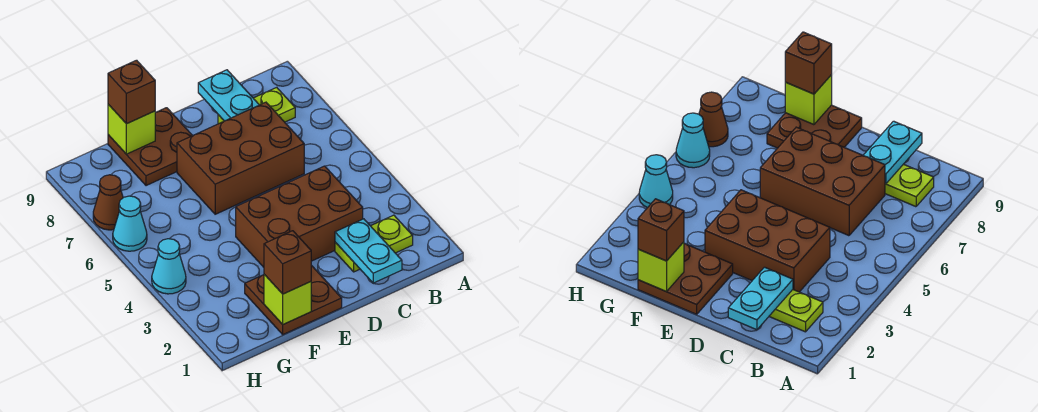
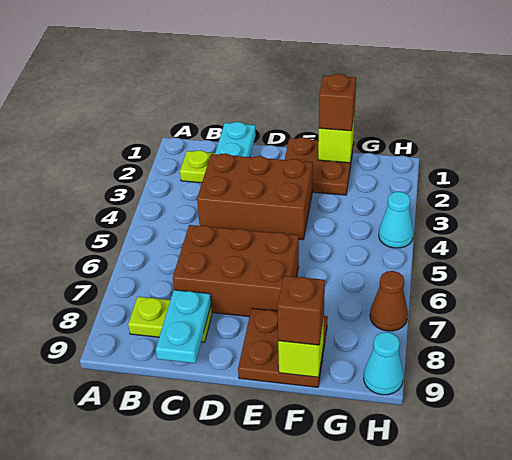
cyan 1x1 cone [113,196,147,251] -> cyan 1x1 cone moved to [364,332,404,395]

